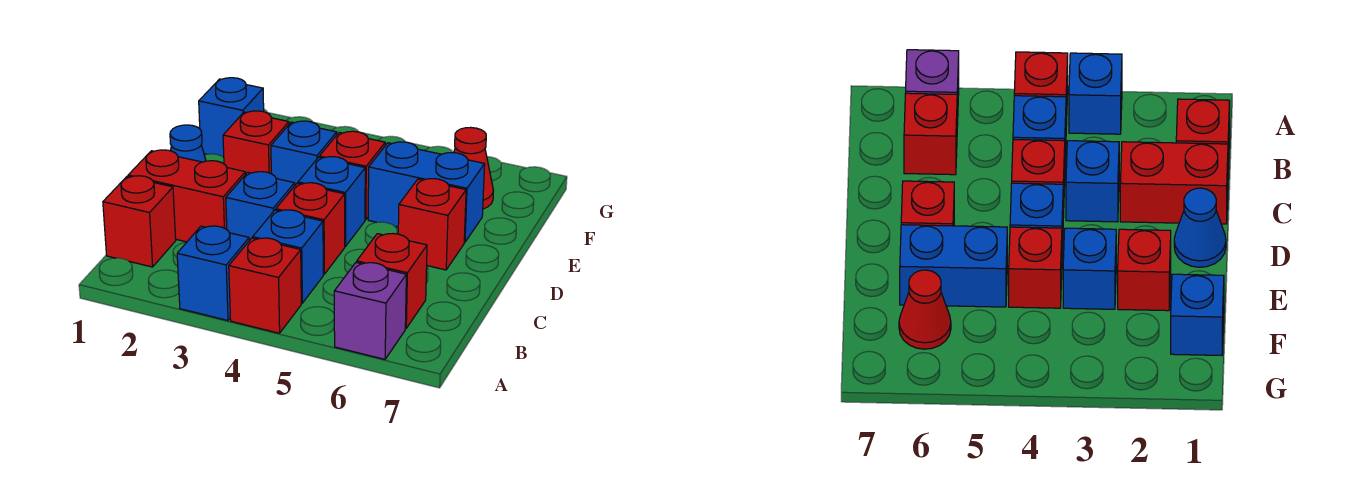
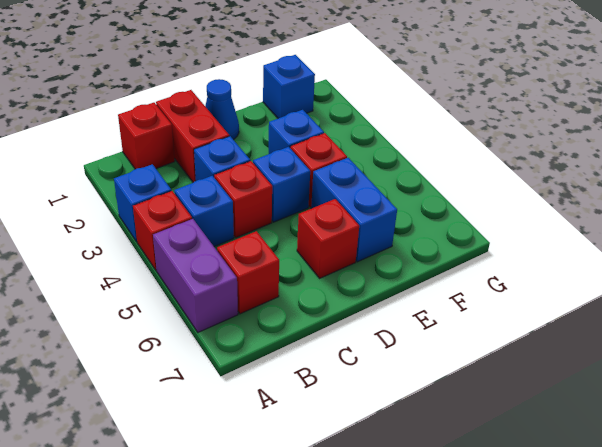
purple 1x1 brick [334,262,406,359] -> purple 1x2 brick [153,219,238,332]
red 1x1 brick [223,111,289,175] -> none
red 1x1 cone [454,127,494,209] -> none

